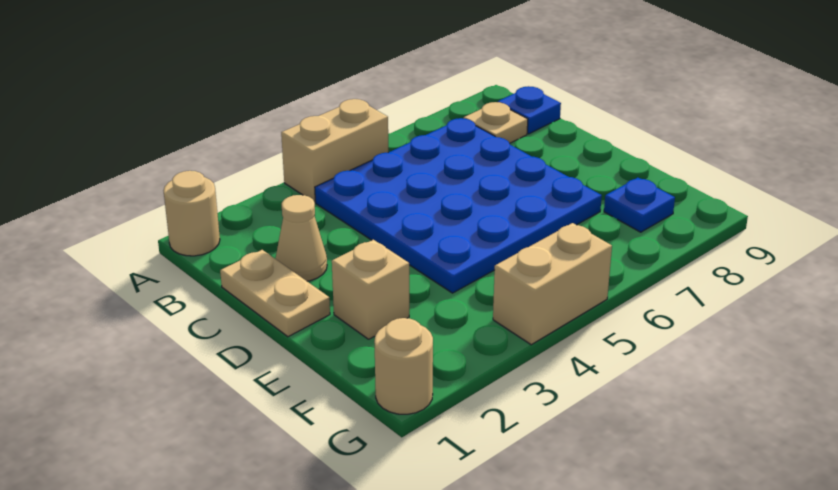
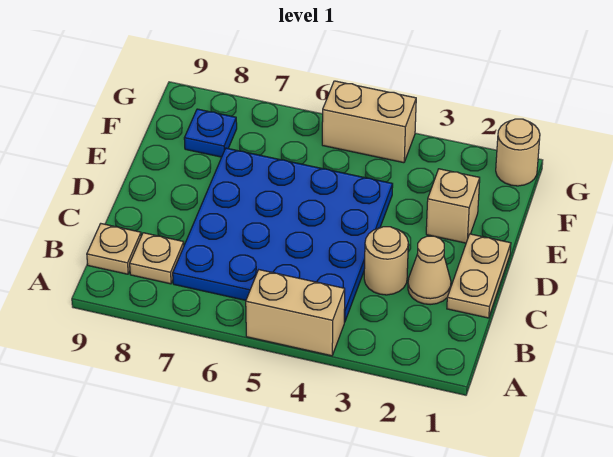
tan 1x1 round brick [163,171,220,256] -> tan 1x1 round brick moved to [364,227,408,295]
blue 1x1 plate [498,86,561,134] -> tan 1x1 plate [87,224,141,274]

